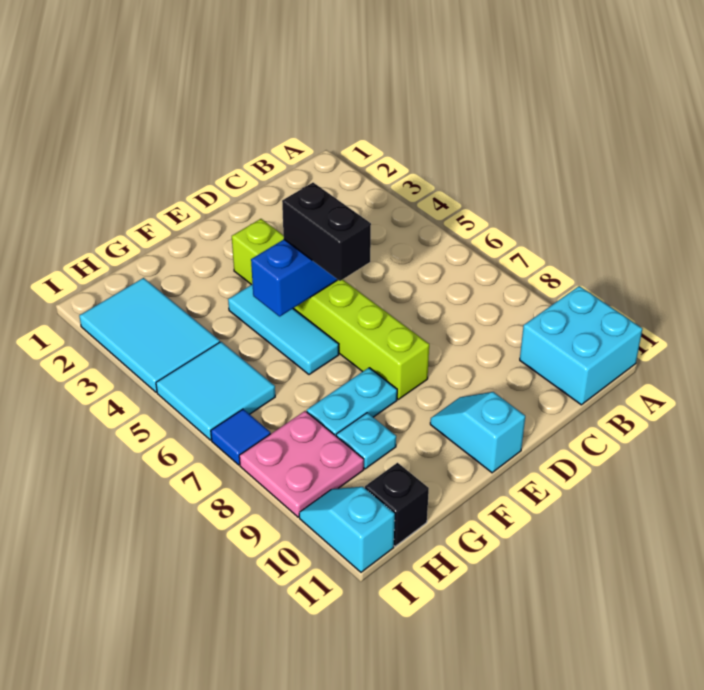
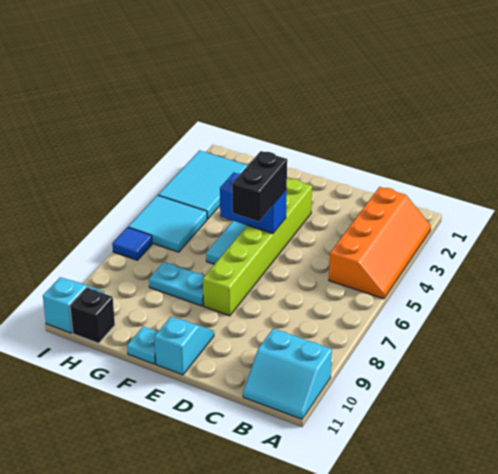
none -> orange 2x4 slope [329,187,431,299]
cyan 2x2 brick [520,286,642,405] -> cyan 2x2 slope [243,329,332,419]
cyan 1x1 plate [336,413,396,469] -> cyan 1x1 plate moved to [127,327,157,364]
pink 2x2 plate [239,411,364,517] -> none

